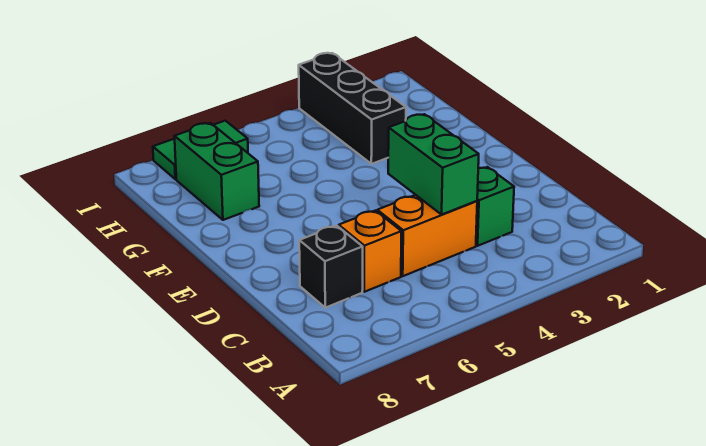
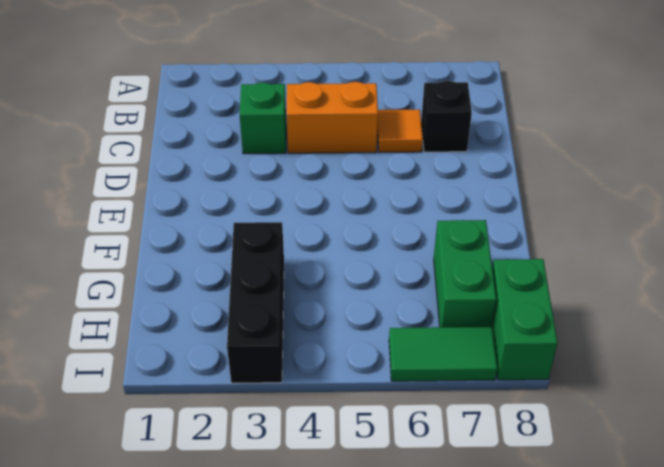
green 1x2 brick [388,114,479,214] -> green 1x2 brick moved to [492,259,558,380]
orange 1x1 brick [339,211,402,292] -> orange 1x1 tile [377,109,423,153]

